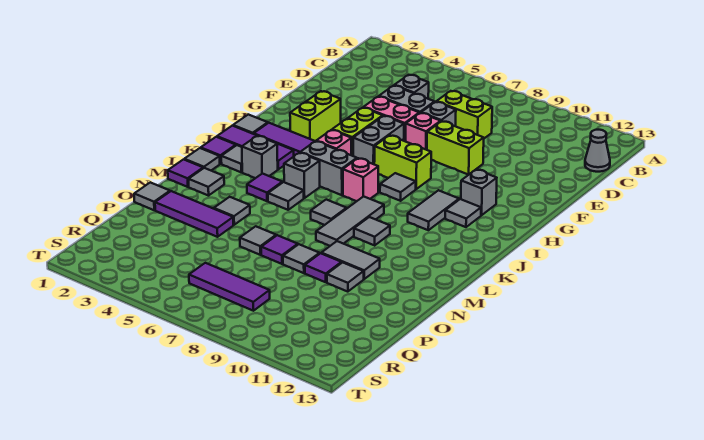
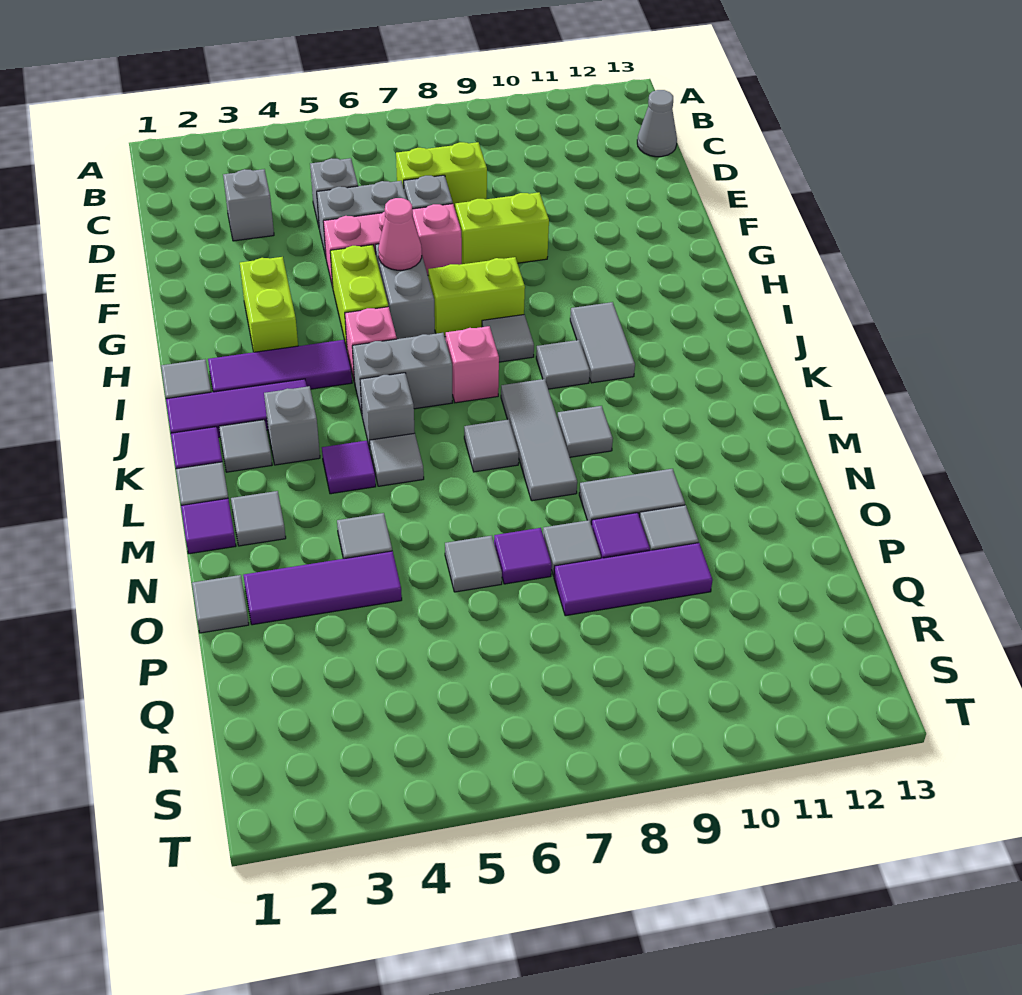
none -> pink 1x1 cone [378,198,422,270]
grey 1x1 brick [461,170,497,215] -> grey 1x1 brick moved to [223,169,274,241]
grey 1x1 tile [445,199,481,227] -> grey 1x1 tile moved to [536,340,590,389]
purple 1x3 tile [189,263,270,311] -> purple 1x3 tile moved to [554,543,713,616]

